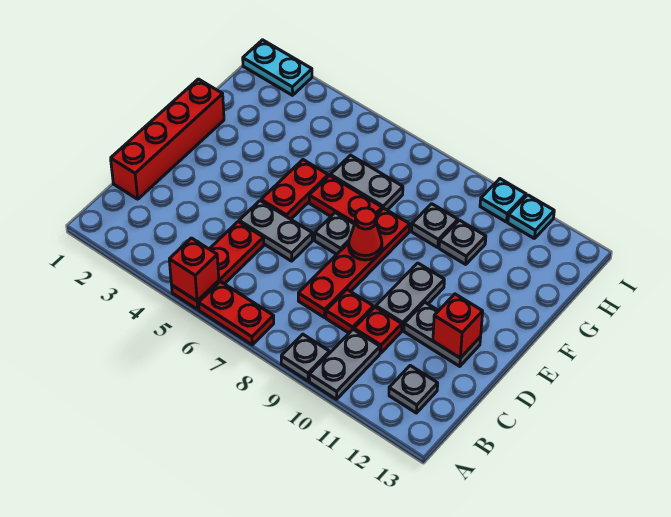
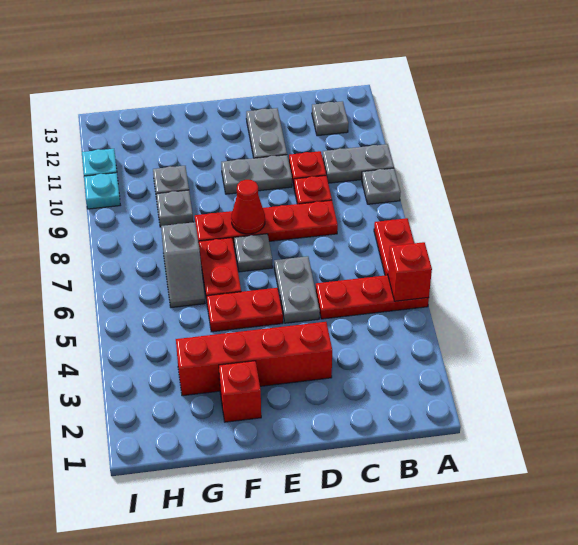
red 1x4 brick [111,79,224,199] -> red 1x4 brick moved to [176,322,332,396]
red 1x1 brick [433,294,483,358] -> red 1x1 brick moved to [219,361,261,422]
grey 1x2 plate [330,155,403,210] -> grey 1x2 slope [161,222,205,308]
cyan 1x2 plate [243,40,312,95] -> none

